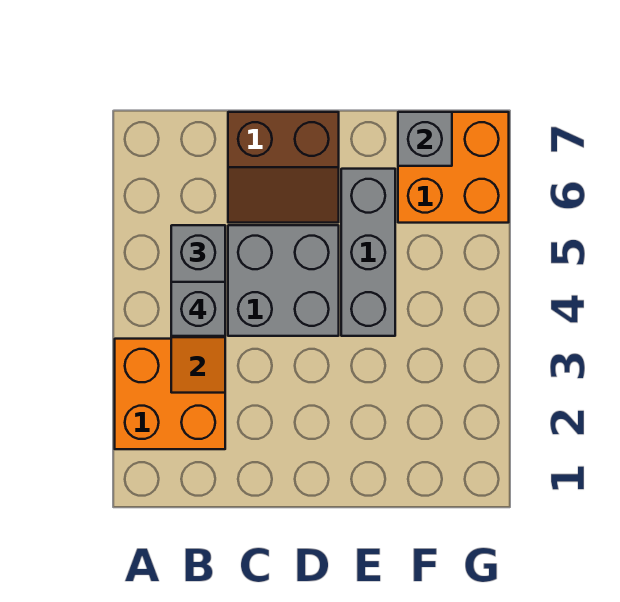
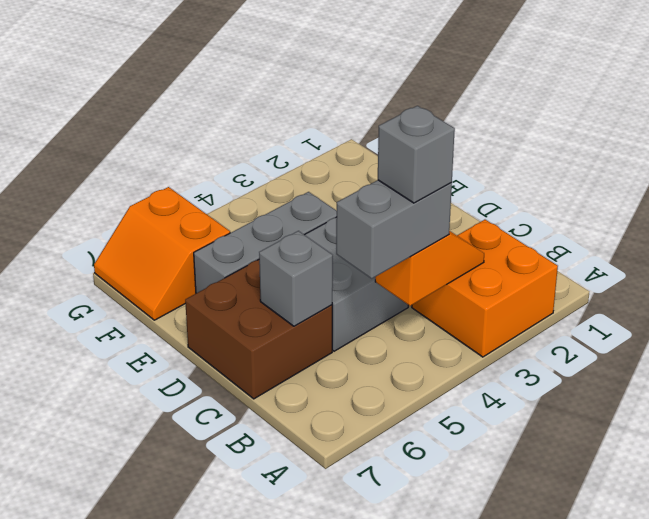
brown 2x2 slope [228,112,339,223] -> brown 2x2 brick [185,260,332,399]
orange 2x2 brick [398,112,509,223] -> orange 2x2 slope [94,187,230,320]
grey 1x1 brick [398,112,452,166] -> grey 1x1 brick moved to [259,231,333,326]

